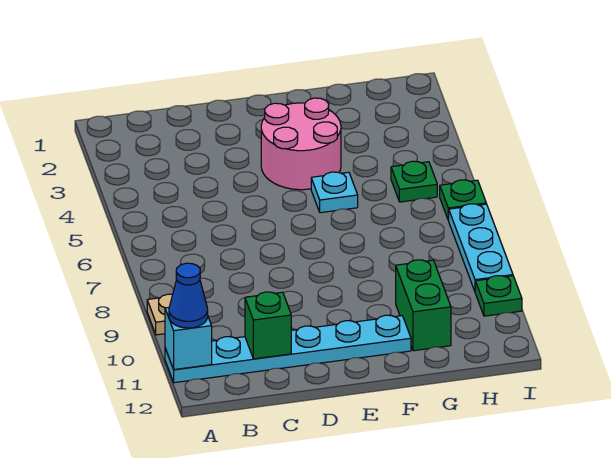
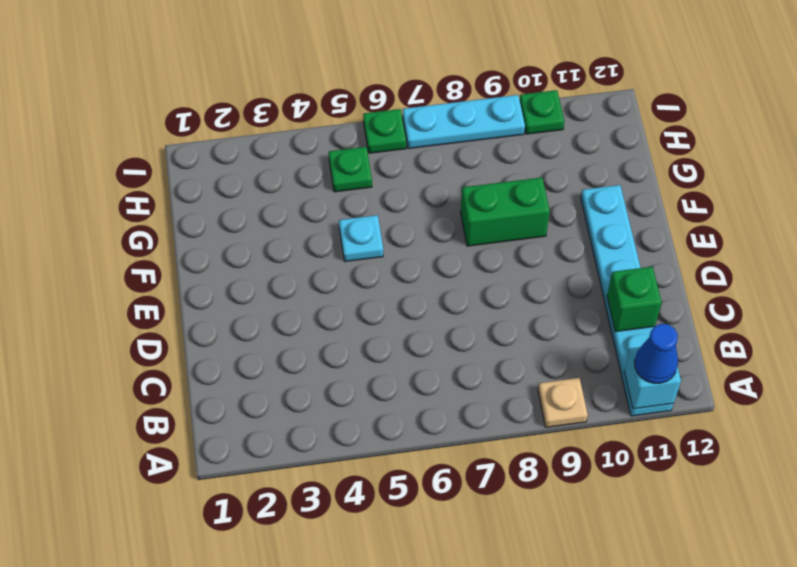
pink 2x2 round brick [261,98,341,190] -> none
green 1x2 brick [396,260,451,351] -> green 1x2 brick moved to [461,178,550,246]

